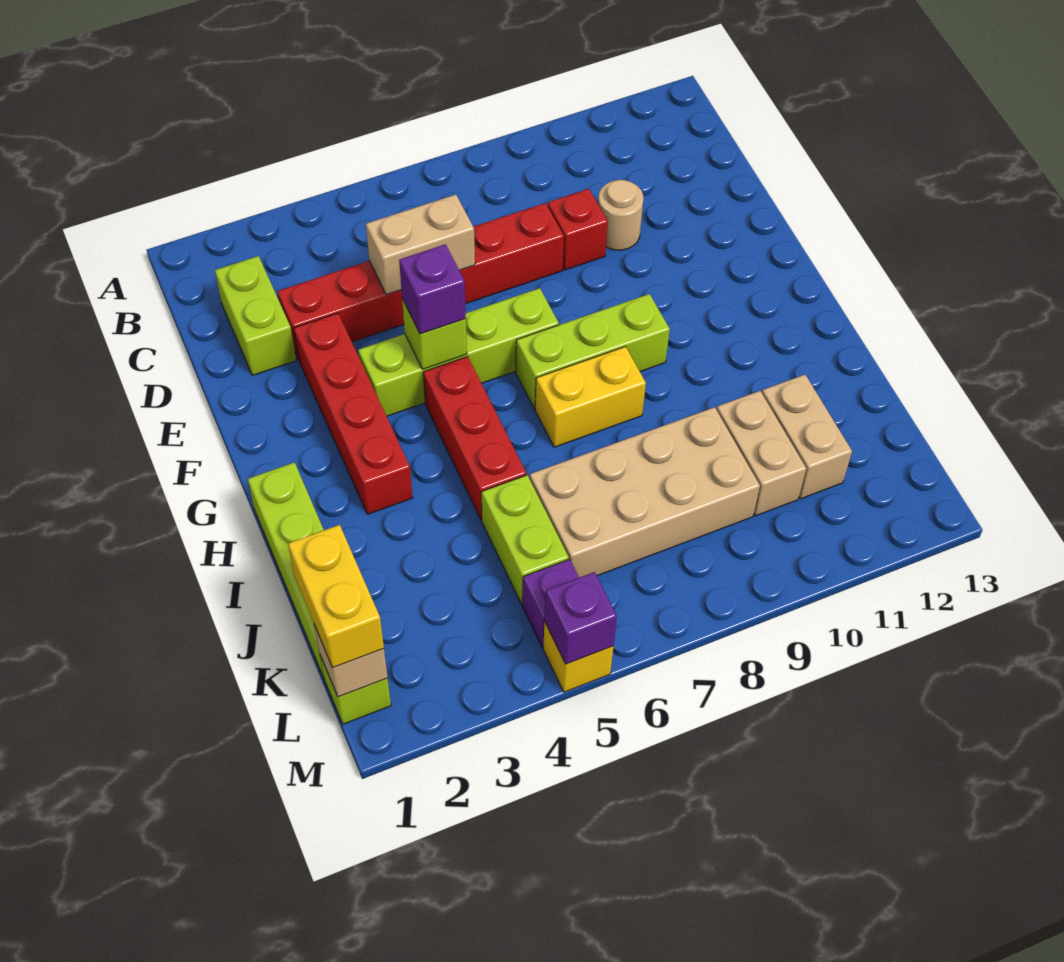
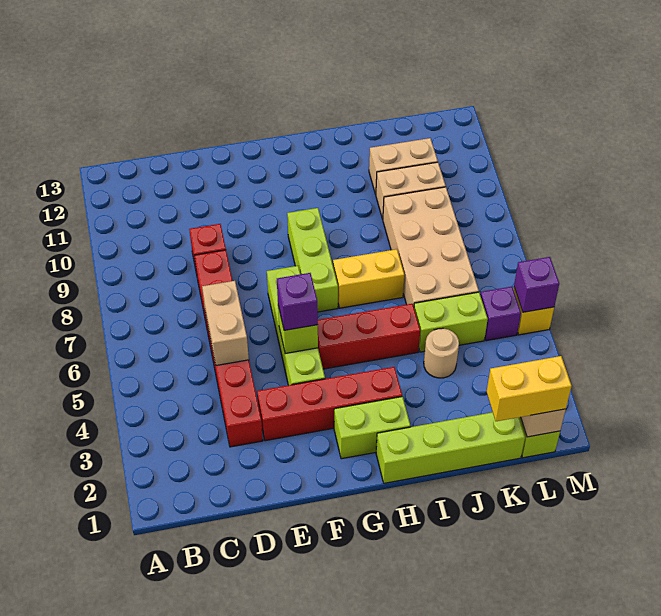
lime 1x2 brick [215,256,296,376] -> lime 1x2 brick moved to [334,397,410,459]
tan 1x1 round brick [598,180,643,250] -> tan 1x1 round brick moved to [424,328,459,378]
yellow 1x2 brick [535,347,646,447] -> yellow 1x2 brick turned to [333,249,404,308]

